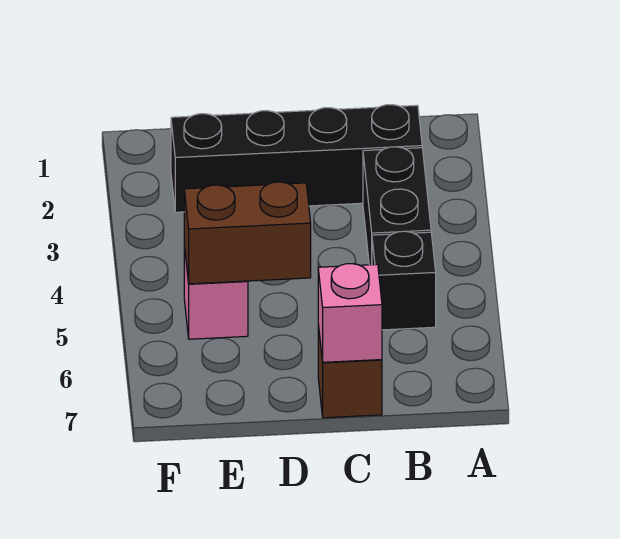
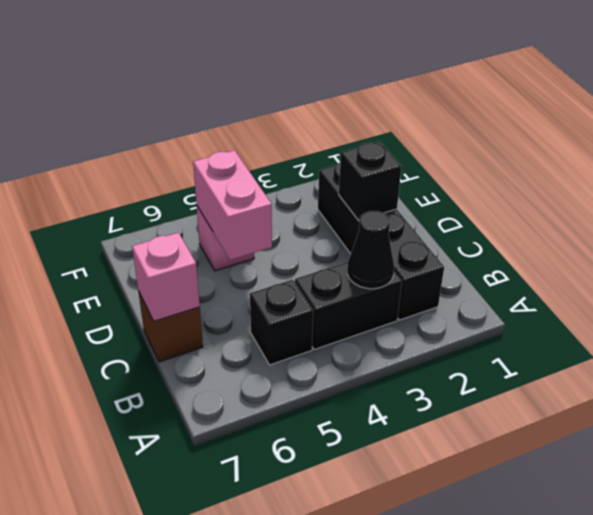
none -> black 1x1 cone [347,211,394,289]
none -> black 1x1 brick [339,142,401,221]
brown 1x2 brick [184,182,311,284] -> pink 1x2 brick [193,150,272,260]

